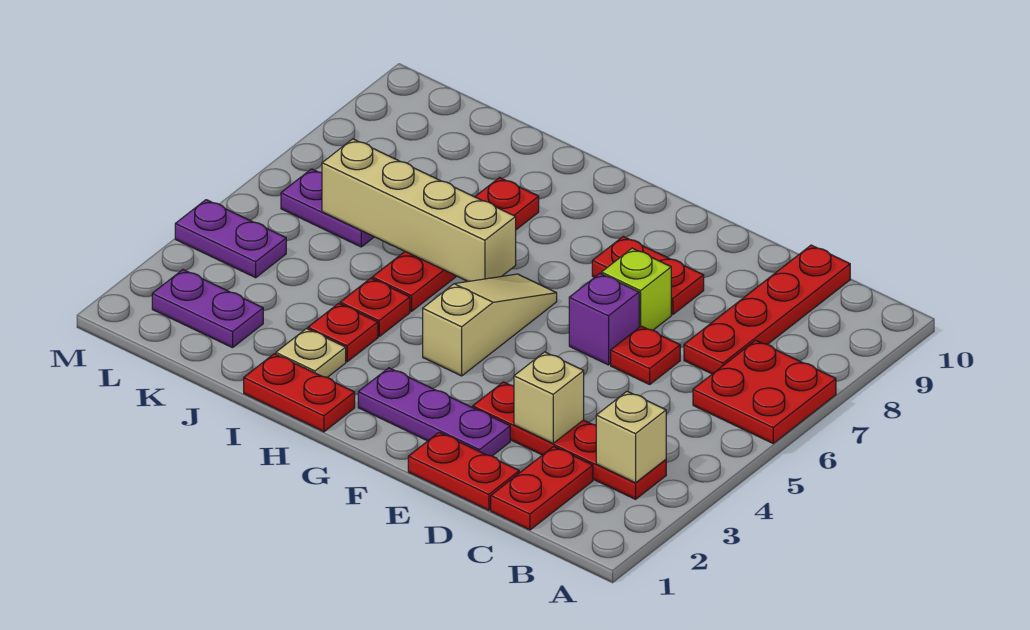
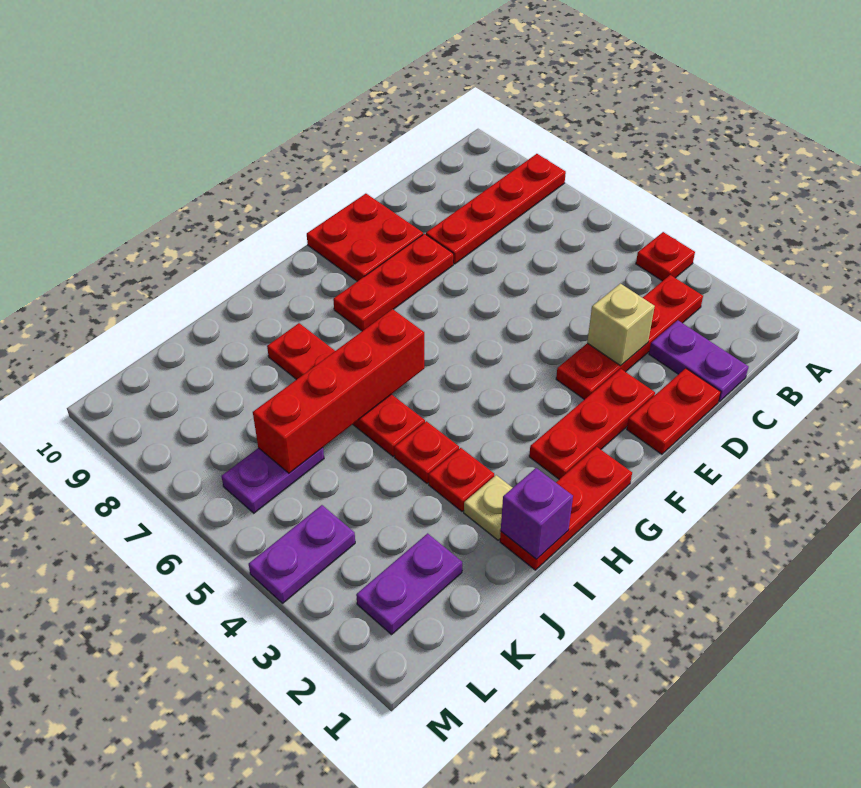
red 2x2 plate [693,340,836,443] -> red 2x2 plate moved to [307,194,423,281]
tan 1x1 brick [596,391,666,483] -> none
red 1x2 plate [491,446,593,530] -> purple 1x2 plate [649,320,749,402]
red 1x4 plate [684,245,850,374] -> red 1x4 plate turned to [426,154,566,264]
red 1x1 plate [611,326,680,384] -> red 1x1 plate moved to [636,232,695,281]
purple 1x3 plate [358,368,510,456] -> red 1x3 plate [529,369,655,479]
purple 1x1 brick [569,274,639,365] -> purple 1x1 brick moved to [501,468,573,559]
lime 1x1 brick [602,248,671,330] -> none
red 1x2 plate [592,237,704,315] -> red 1x3 plate [333,234,454,331]
tan 1x3 slope [423,274,557,376] -> none
red 1x2 plate [244,354,355,432] -> red 1x3 plate [500,447,632,570]
tan 1x4 brick [322,139,516,281] -> red 1x4 brick [253,309,424,473]

